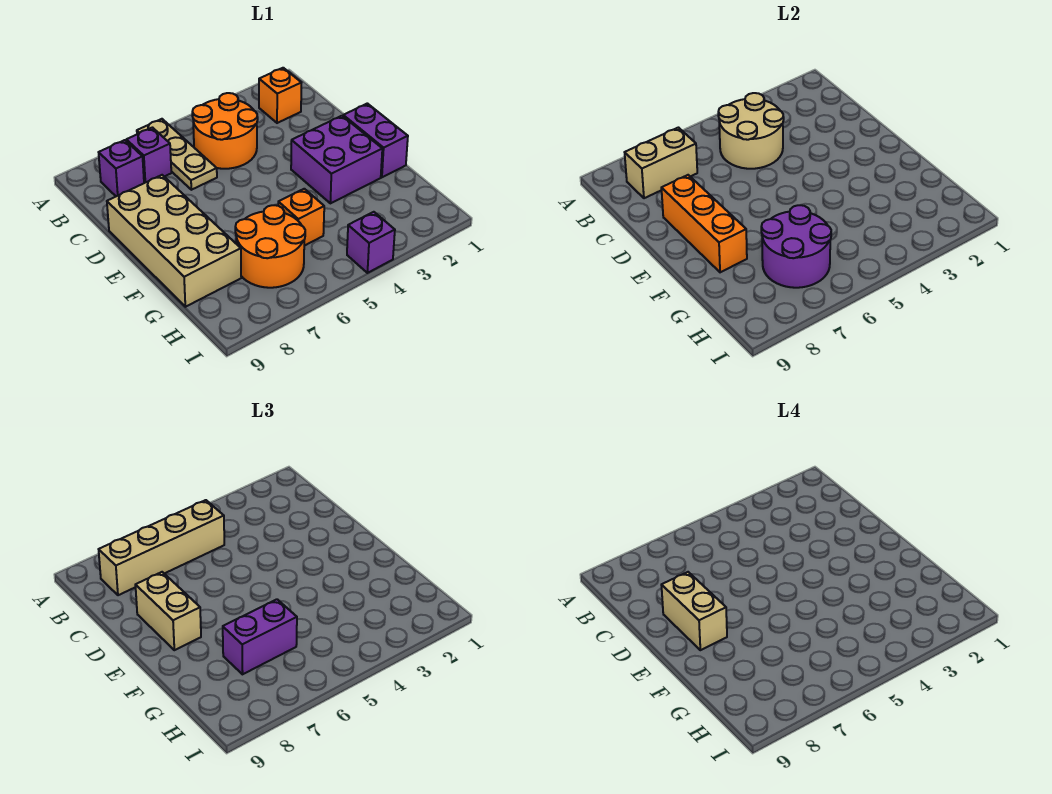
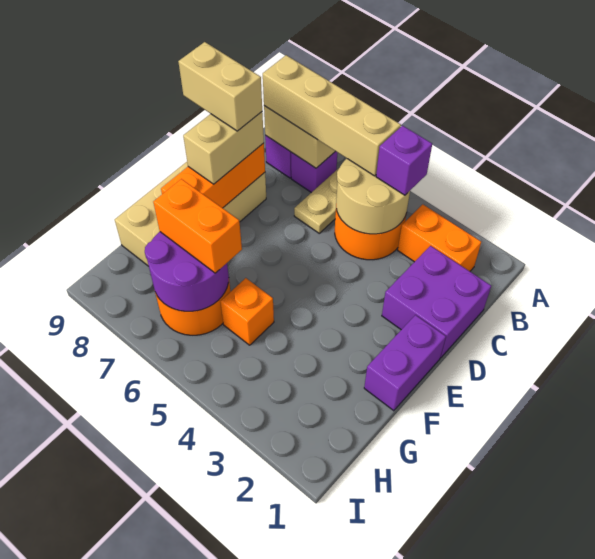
orange 1x1 brick [259,68,301,123] -> orange 1x2 brick [398,204,481,271]
tan 1x2 brick [661,572,727,650] -> tan 1x2 brick turned to [178,42,262,131]
purple 2x2 brick [291,116,382,203] -> purple 2x2 brick moved to [382,246,491,358]
purple 1x2 brick [223,599,297,674] -> orange 1x2 brick [153,179,242,273]
purple 1x1 brick [347,212,395,273] -> purple 1x1 brick moved to [376,126,432,195]

